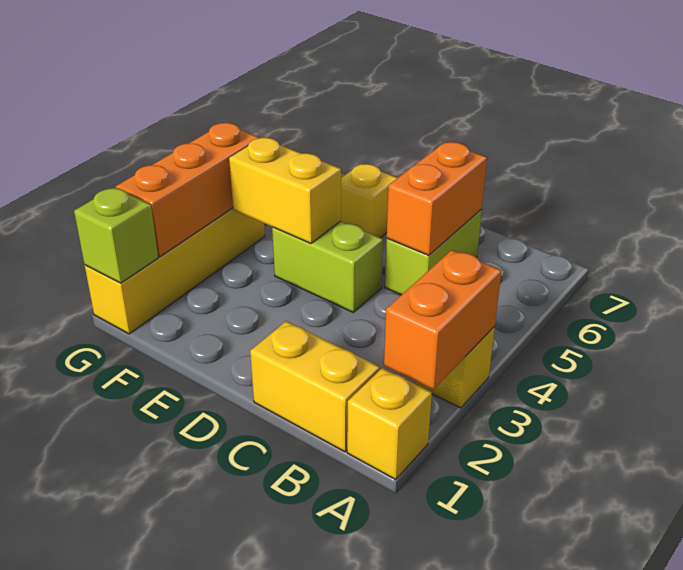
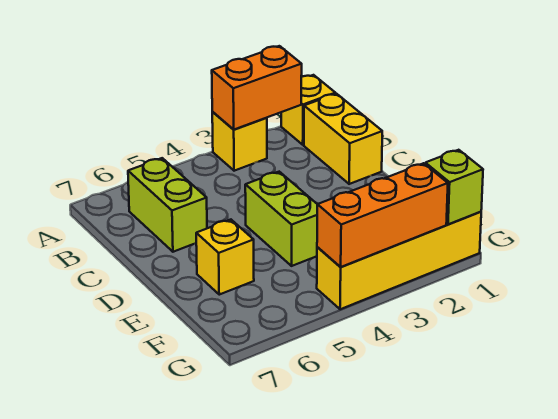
lime 1x2 brick [385,210,482,295] -> lime 1x2 brick turned to [128,158,207,252]
orange 1x2 brick [387,142,487,255] -> none
yellow 1x2 brick [229,138,341,243] -> none

